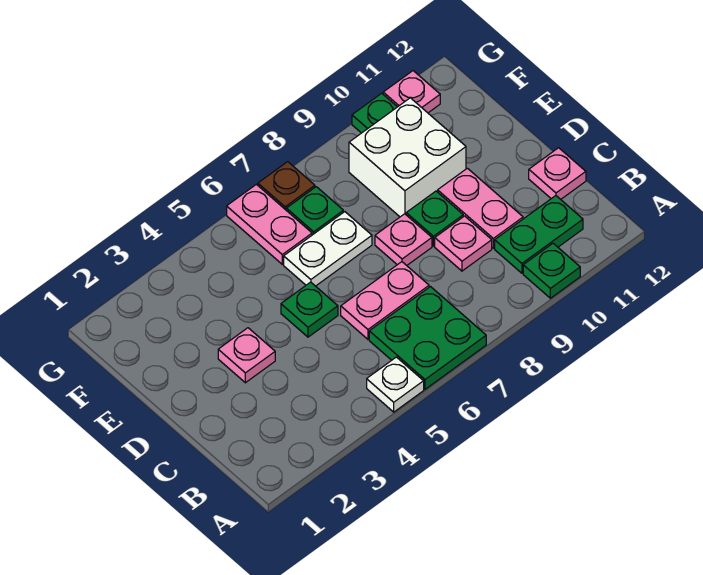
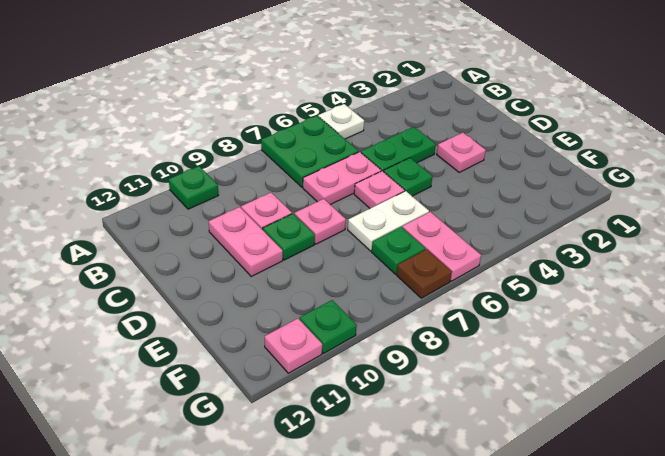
green 1x2 plate [495,196,583,273] -> green 1x2 plate moved to [361,127,436,172]
pink 1x1 plate [529,148,586,199] -> pink 1x1 plate moved to [354,171,405,208]
white 2x2 brick [349,98,466,217] -> none

